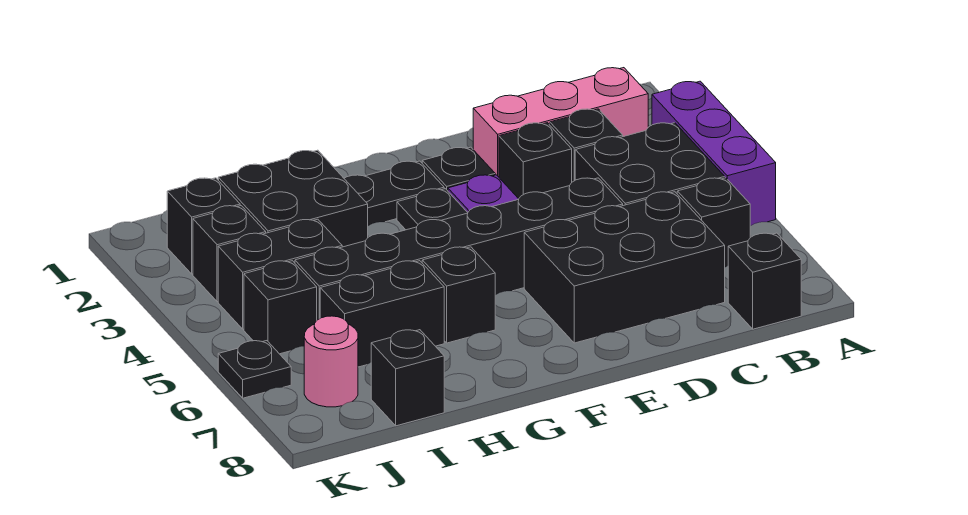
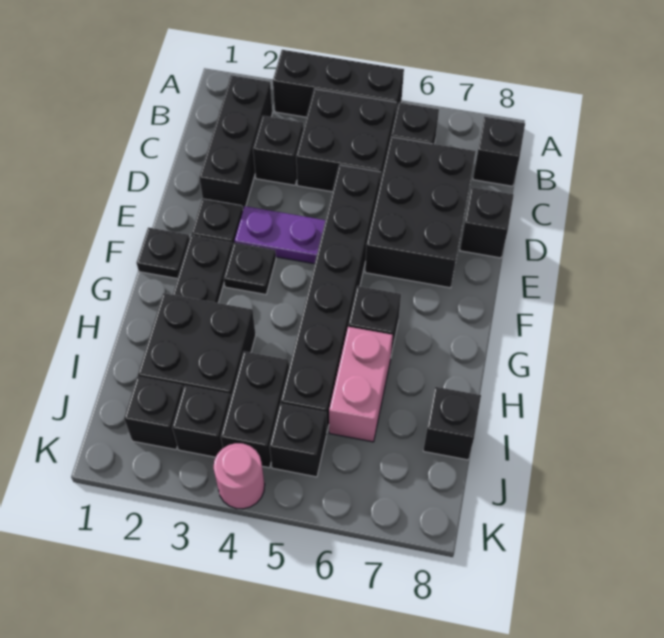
purple 1x3 brick [652,81,776,226] -> black 1x3 brick [273,50,404,117]
pink 1x3 brick [473,68,648,177] -> black 1x3 brick [199,75,272,209]
black 1x1 brick [499,123,572,199] -> black 1x1 brick moved to [460,187,514,258]
black 1x2 brick [320,261,444,367] -> pink 1x2 brick [329,327,393,442]
pink 1x1 round brick [304,316,358,407] -> pink 1x1 round brick moved to [214,443,265,509]
black 1x1 plate [218,341,291,398] -> black 1x1 plate moved to [136,228,190,278]

